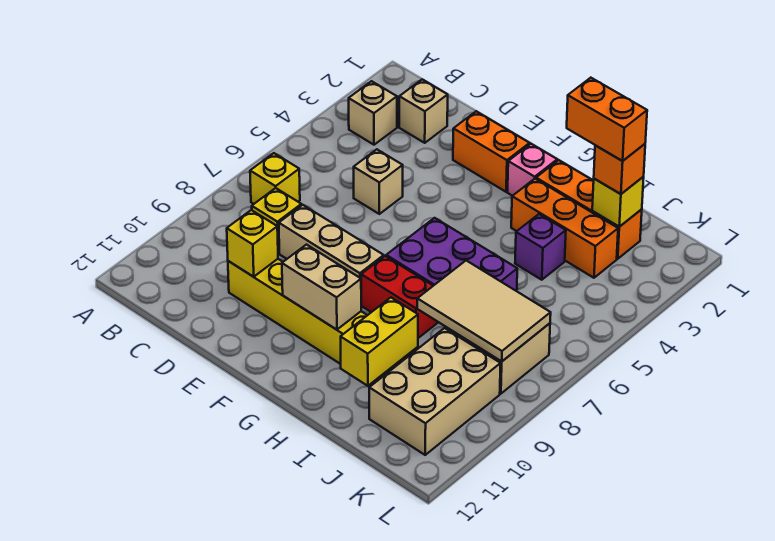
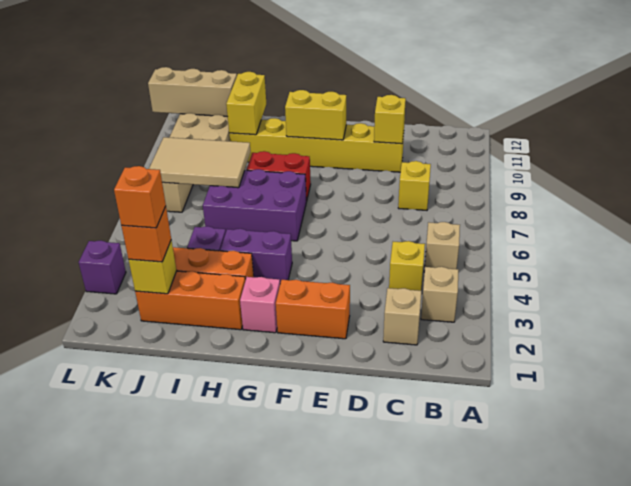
yellow 1x1 brick [250,153,300,204] -> yellow 1x1 brick moved to [389,241,425,291]
tan 1x1 brick [354,149,403,214] -> tan 1x1 brick moved to [424,222,460,272]
tan 1x3 brick [279,205,384,278] -> tan 1x3 brick moved to [148,67,237,117]
tan 1x2 brick [282,245,361,330] -> yellow 1x2 brick [285,90,346,140]
none -> purple 1x2 brick [220,229,292,283]
orange 1x2 brick [567,78,647,161] -> orange 1x1 brick [114,166,166,228]
none -> purple 1x1 brick [79,241,126,294]

